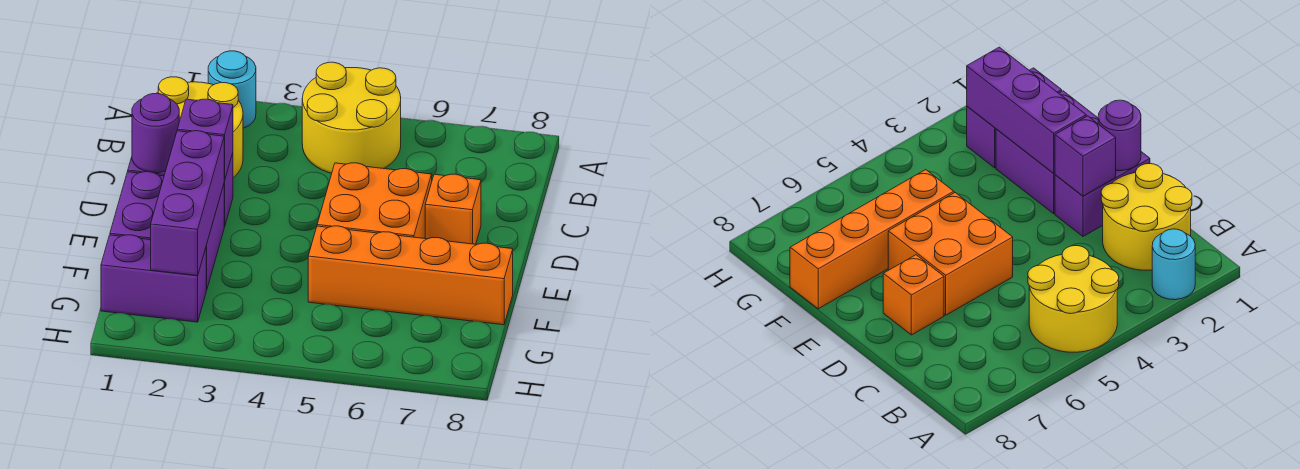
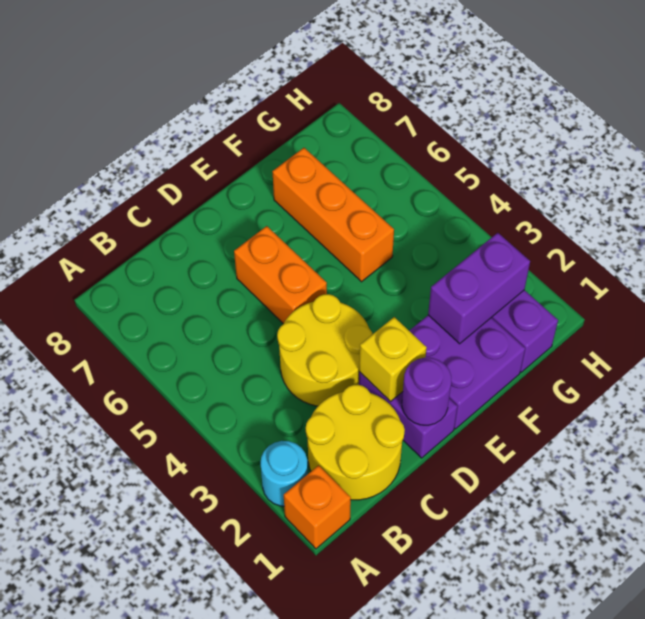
yellow 2x2 round brick [302,62,401,173] -> yellow 2x2 round brick moved to [277,294,372,406]
purple 1x1 brick [177,99,233,181] -> yellow 1x1 brick [359,317,427,402]
orange 2x2 brick [317,163,432,238] -> orange 1x2 brick [234,226,327,324]
orange 1x1 brick [425,174,481,244] -> orange 1x1 brick moved to [284,465,351,549]
purple 1x3 brick [151,131,224,276] -> purple 1x2 brick [428,233,530,344]
orange 1x4 brick [308,226,513,325] -> orange 1x3 brick [272,148,394,282]

